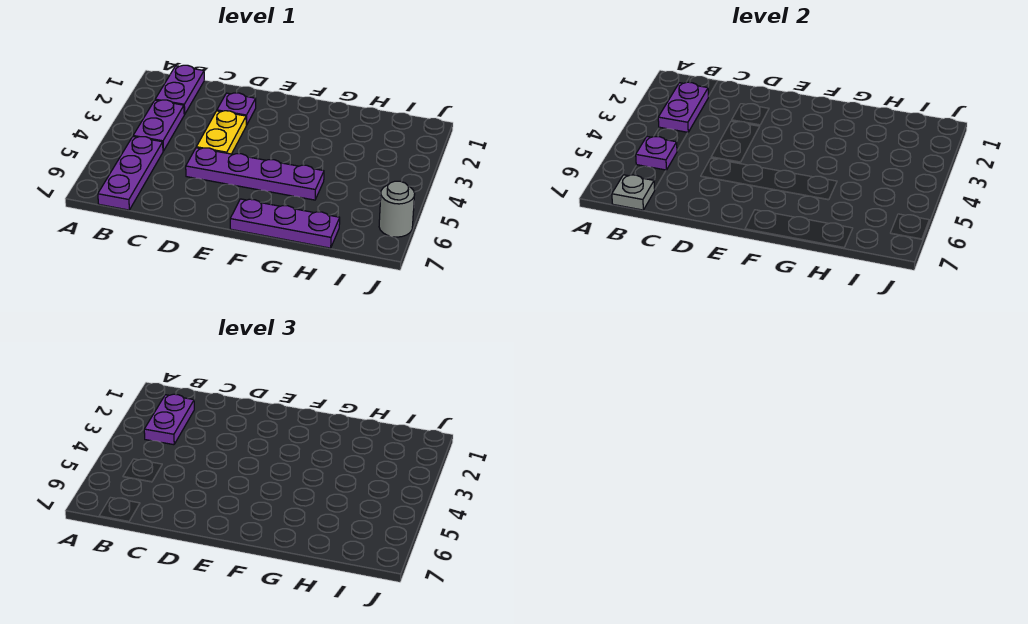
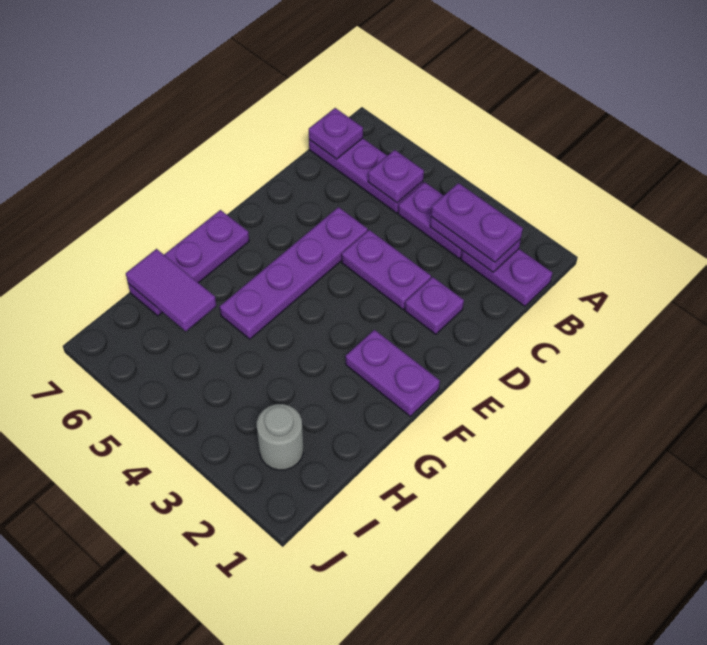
grey 1x1 plate [612,175,655,210] -> purple 1x1 plate [309,108,363,159]
yellow 1x2 plate [196,111,246,154] -> purple 1x2 plate [342,230,431,309]
none -> purple 1x2 plate [346,330,440,416]
none -> purple 1x2 tile [126,249,216,331]
grey 1x1 round brick [379,181,415,237] -> grey 1x1 round brick moved to [257,404,303,470]

